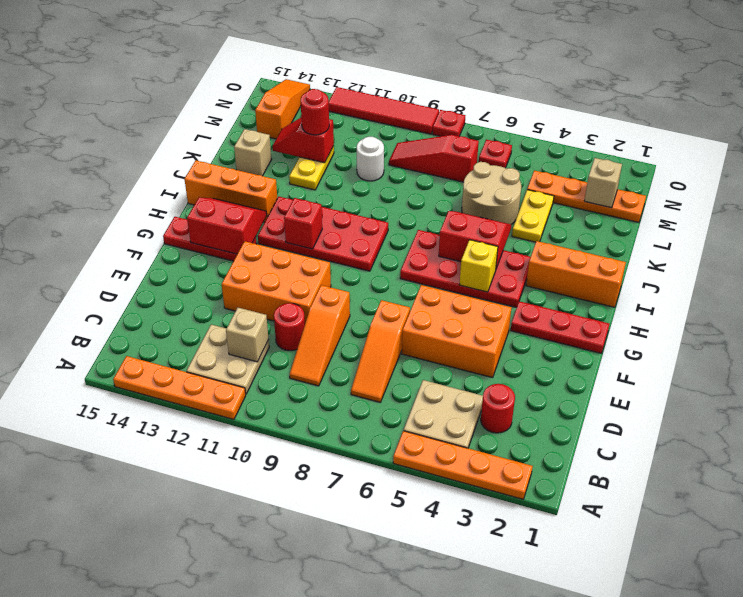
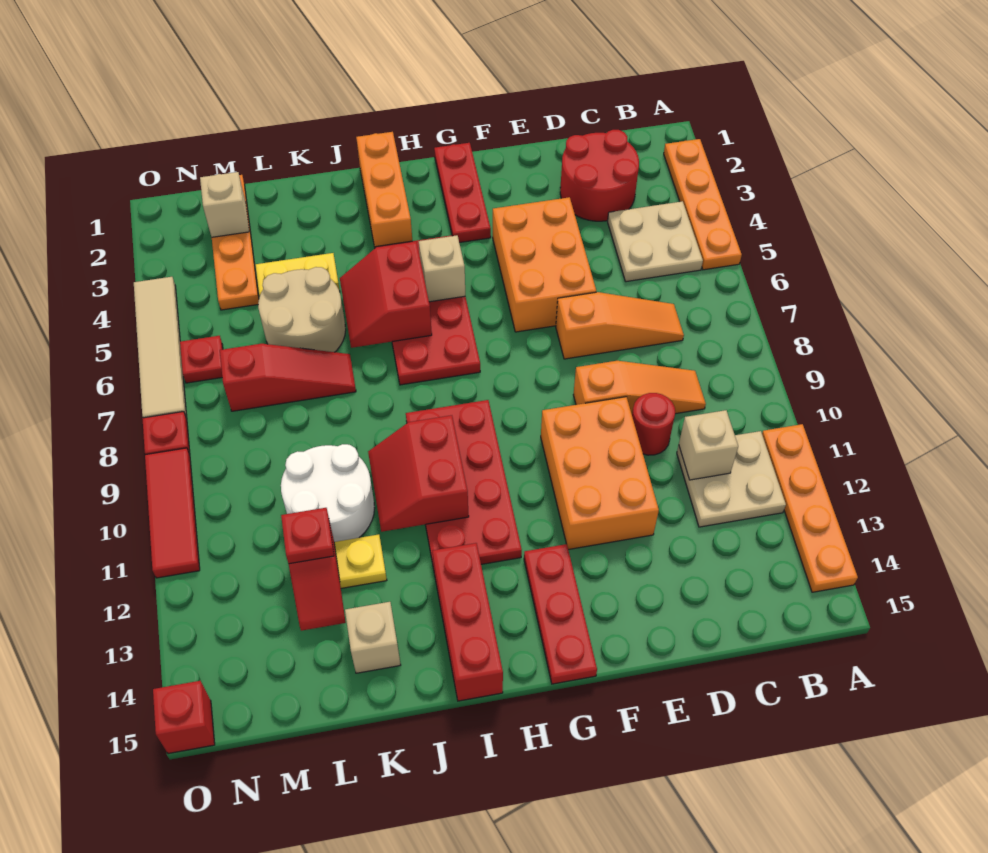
red 1x1 round brick [481,384,515,433] -> red 2x2 round brick [560,130,639,221]
red 2x2 slope [187,198,267,254] -> red 2x2 slope moved to [368,415,469,532]
yellow 1x1 brick [459,240,498,292] -> tan 1x1 brick [419,235,465,302]
red 1x1 brick [284,198,322,249] -> red 1x1 brick moved to [153,681,215,754]
orange 1x3 brick [185,161,277,222] -> red 1x3 brick [433,543,503,701]
white 1x1 round brick [357,137,384,181] -> white 2x2 round brick [281,444,375,542]
red 1x1 round brick [301,89,329,135] -> red 1x1 plate [281,508,334,564]
red 1x3 slope [389,135,479,182] -> red 1x3 slope turned to [220,344,356,411]
orange 1x3 slope [255,79,310,139] -> none
none -> tan 1x4 tile [134,277,187,419]
red 1x4 tile [329,87,439,134] -> red 1x3 tile [145,448,200,578]

